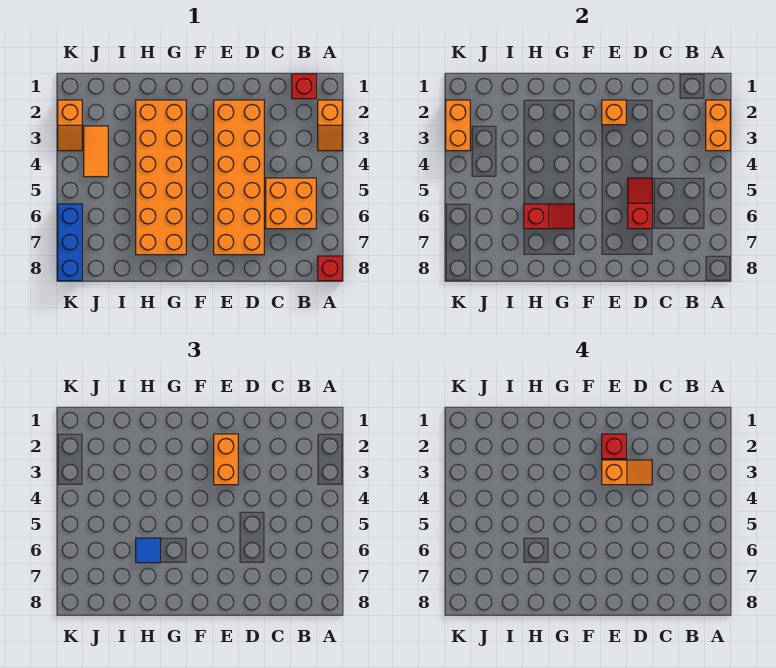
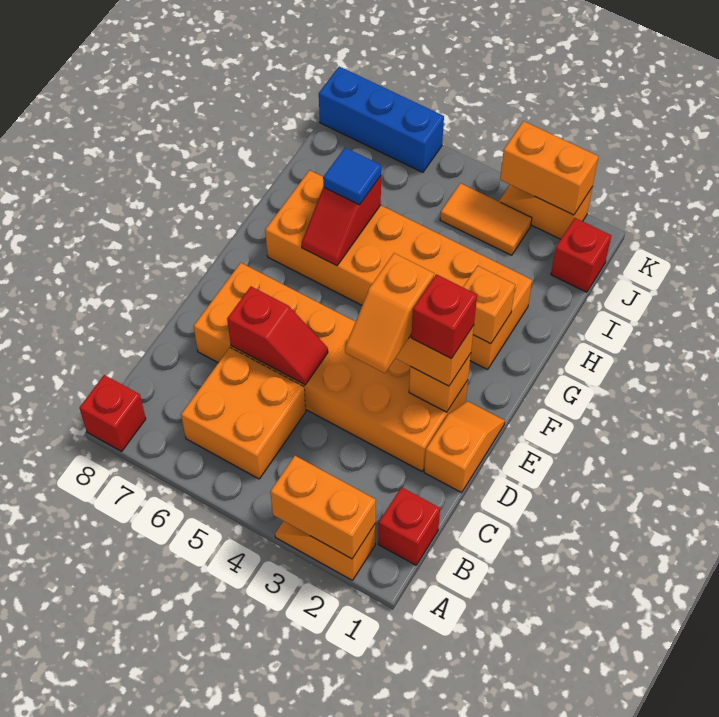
none -> orange 1x2 slope [424,401,505,493]
none -> orange 1x1 brick [463,266,515,344]
none -> red 1x1 brick [551,218,611,292]

